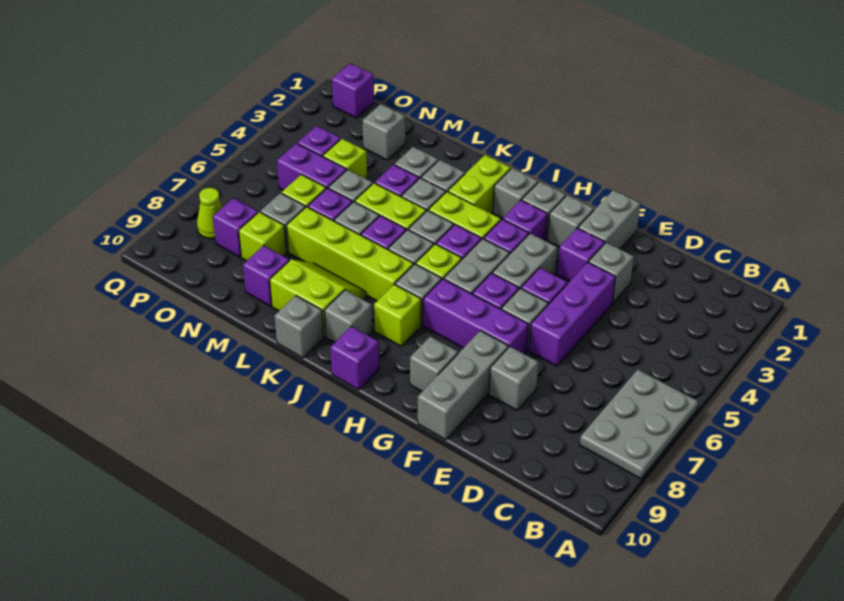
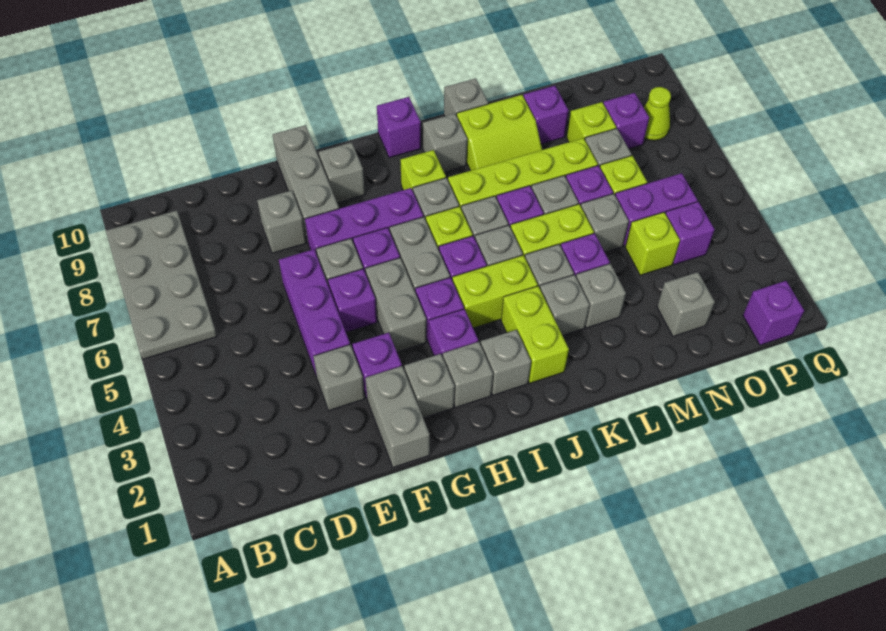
grey 2x3 plate [580,369,698,479] -> grey 2x4 plate [106,211,217,359]

